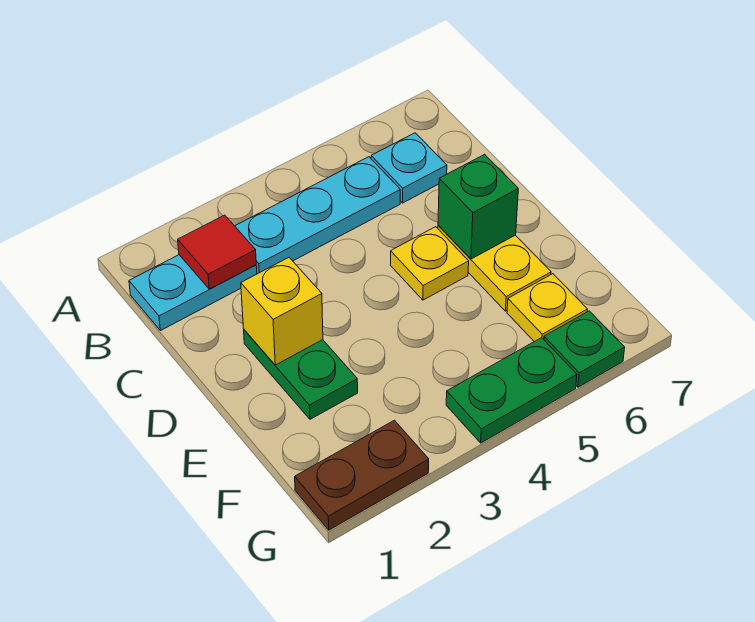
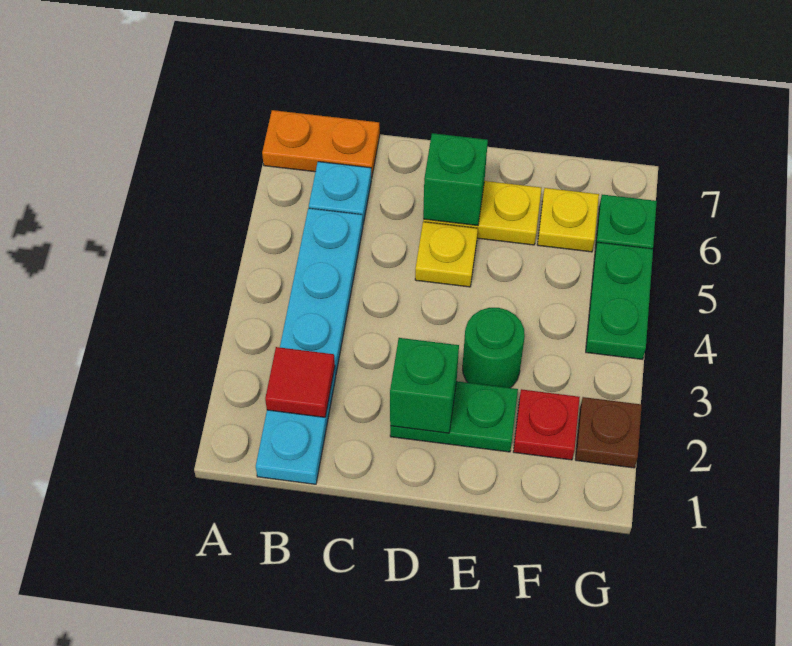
none -> orange 1x2 plate [262,110,380,178]
yellow 1x1 brick [241,258,323,365] -> green 1x1 brick [390,338,459,433]
none -> green 1x1 round brick [463,308,525,388]
none -> red 1x1 plate [513,389,580,460]
brown 1x2 plate [295,420,429,530] -> brown 1x1 plate [575,397,642,468]

